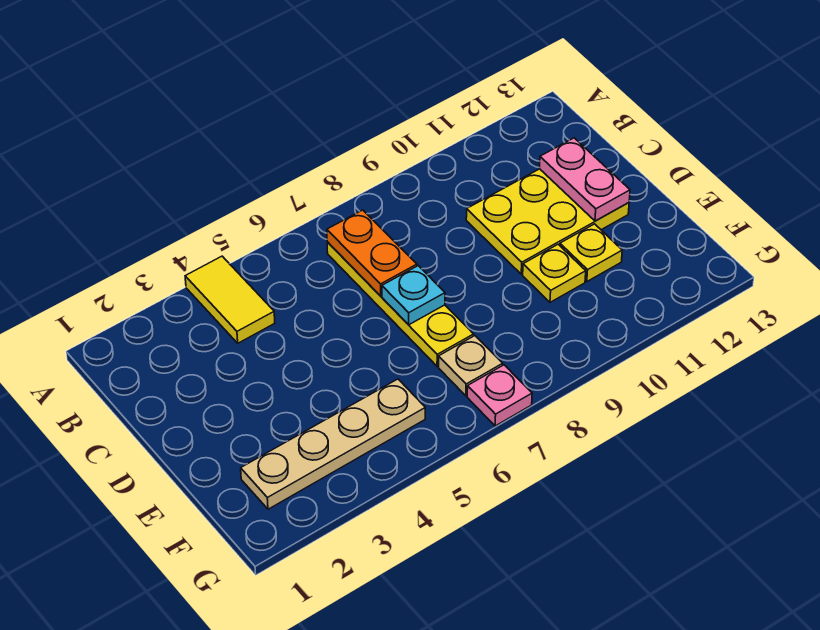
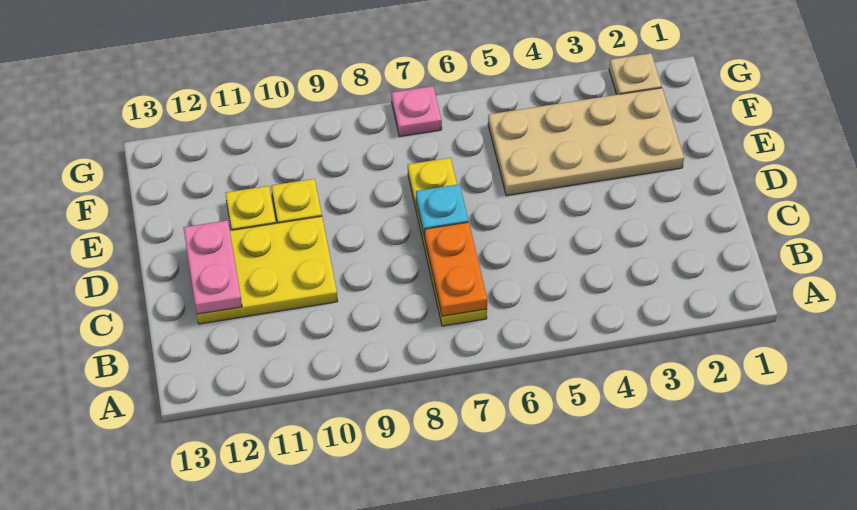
yellow 1x2 tile [185,256,275,343] -> none
tan 1x4 plate [241,379,425,509] -> tan 2x4 plate [488,88,684,196]
tan 1x1 plate [438,336,503,396] -> tan 1x1 plate moved to [609,53,662,95]

